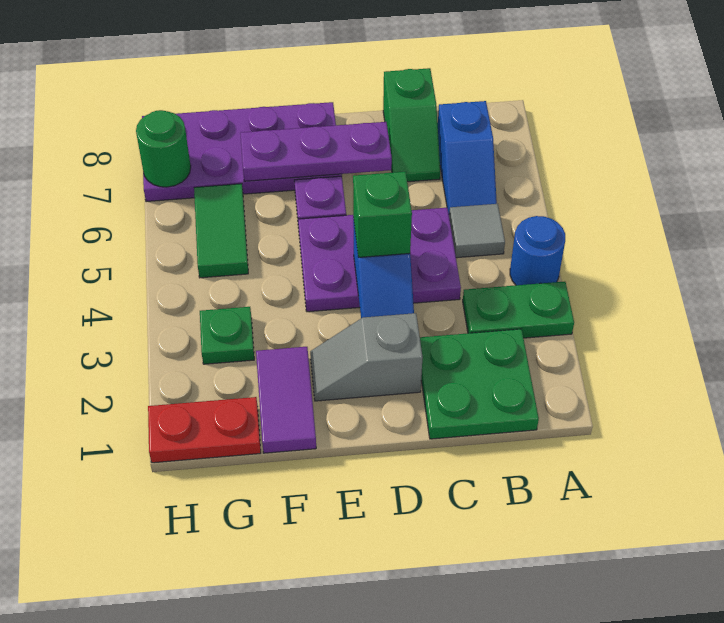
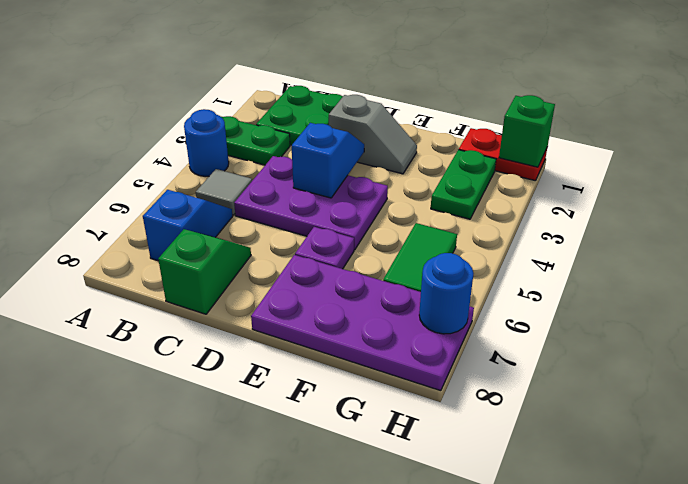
green 1x1 brick [353,172,412,257] -> green 1x1 brick moved to [499,95,555,167]
purple 1x3 plate [240,122,392,181] -> none
purple 1x2 tile [256,347,316,453] -> none
green 1x1 plate [200,307,254,364] -> green 1x2 plate [431,150,496,219]
green 1x1 round brick [136,110,191,187] -> blue 1x1 round brick [419,253,474,334]

